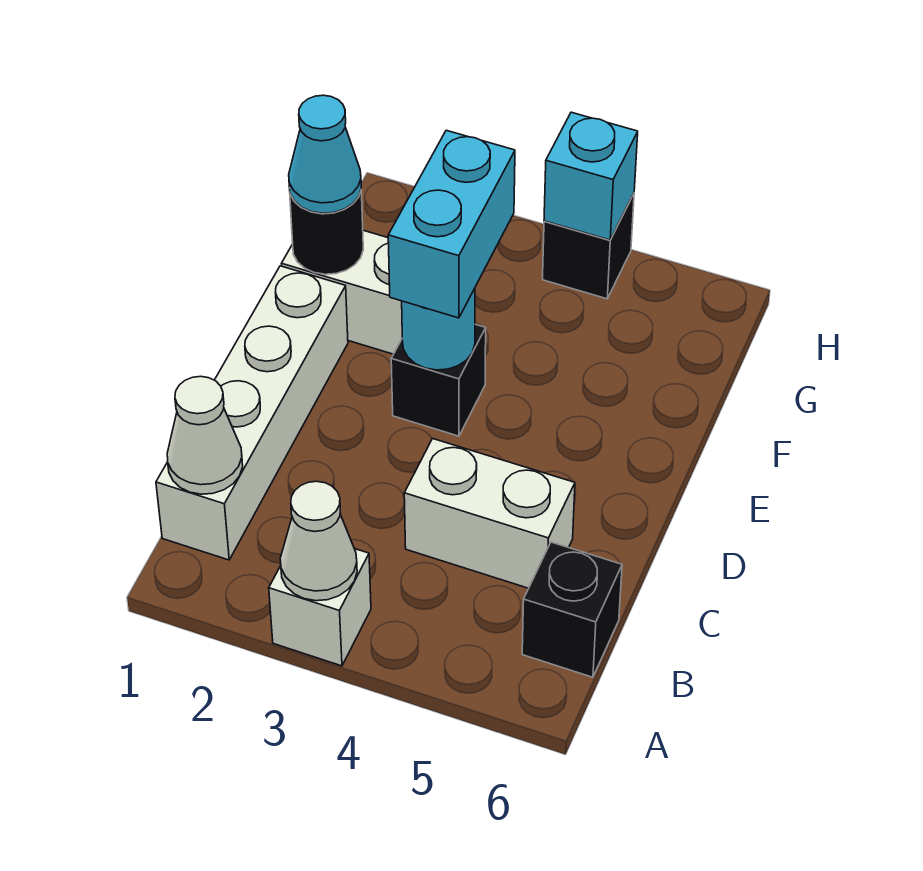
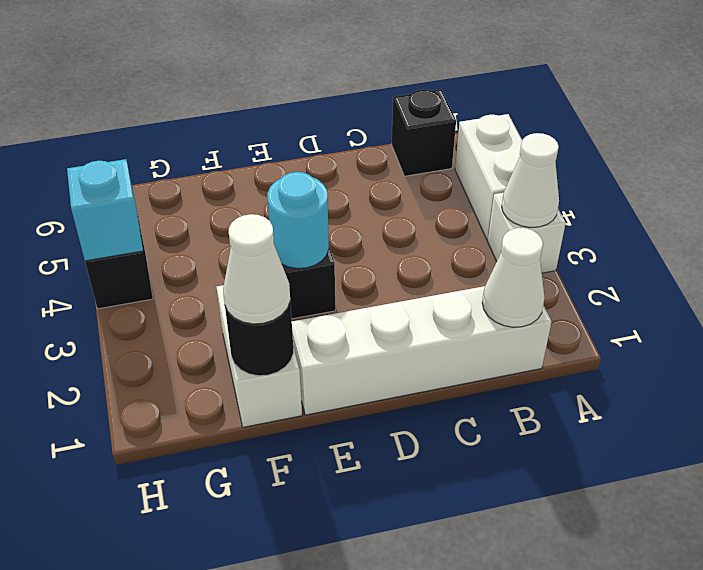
white 1x2 brick [404,439,575,588] -> white 1x2 brick moved to [455,114,522,240]
cyan 1x2 brick [388,130,515,318] -> none
cyan 1x1 cone [289,95,361,213] -> white 1x1 cone [223,214,290,324]

